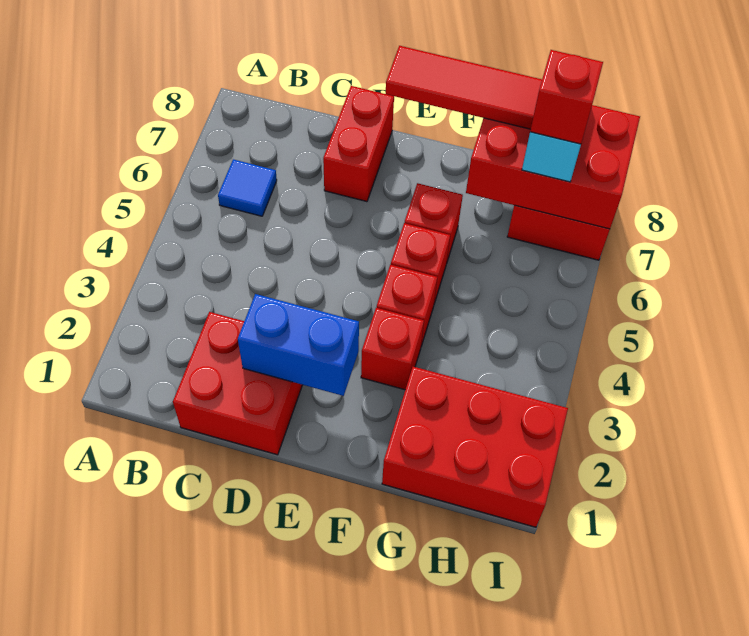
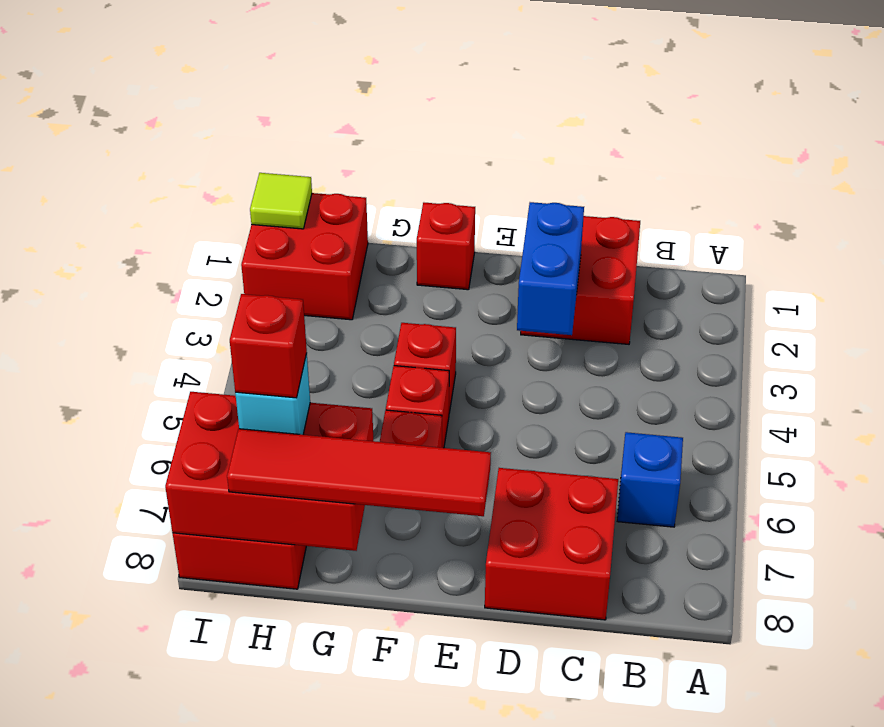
blue 1x1 tile [218,159,277,216] -> blue 1x1 brick [617,432,683,527]
blue 1x2 brick [238,294,359,396] -> blue 1x2 brick turned to [517,202,584,335]
red 1x2 brick [323,86,394,202] -> red 2x2 brick [485,468,618,620]
red 1x1 brick [361,308,424,390] -> red 1x1 brick moved to [417,203,475,290]
red 2x3 brick [382,367,568,527] -> red 2x2 brick [241,193,368,320]
none -> lime 1x1 tile [250,173,312,229]

